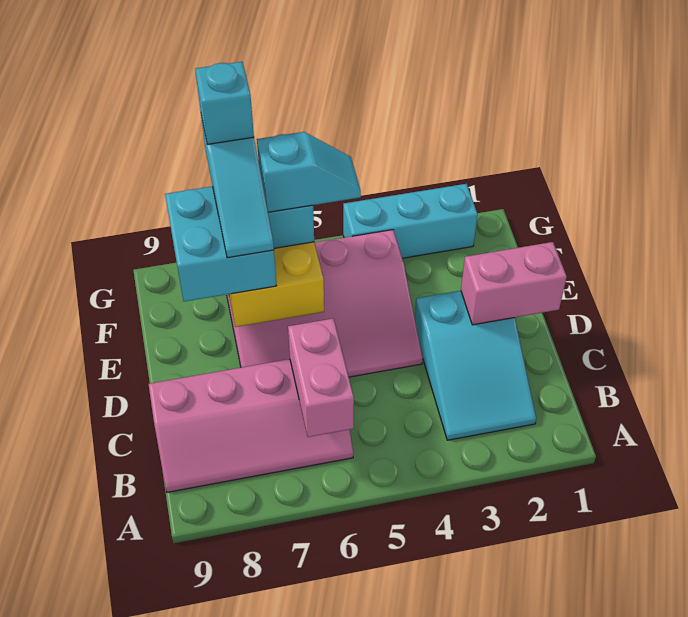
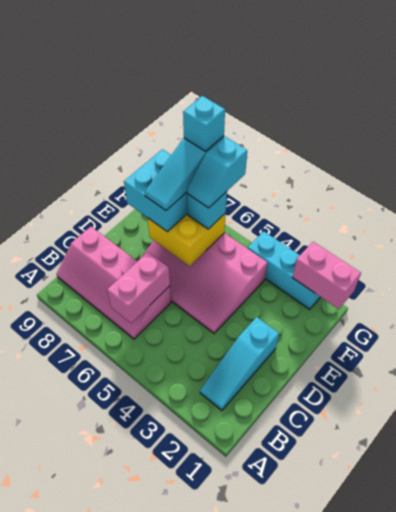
cyan 2x3 slope [415,291,536,440] -> cyan 1x3 slope [200,317,279,410]
pink 1x2 brick [461,242,567,325] -> pink 1x2 brick moved to [292,242,361,309]
cyan 1x2 slope [257,132,361,212] -> cyan 1x2 slope turned to [187,137,247,208]

